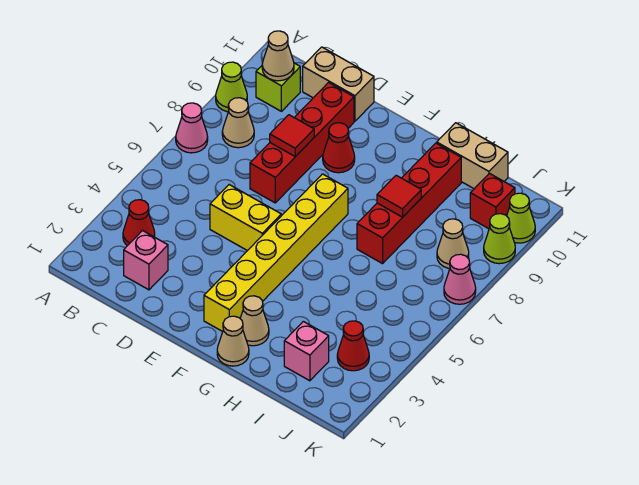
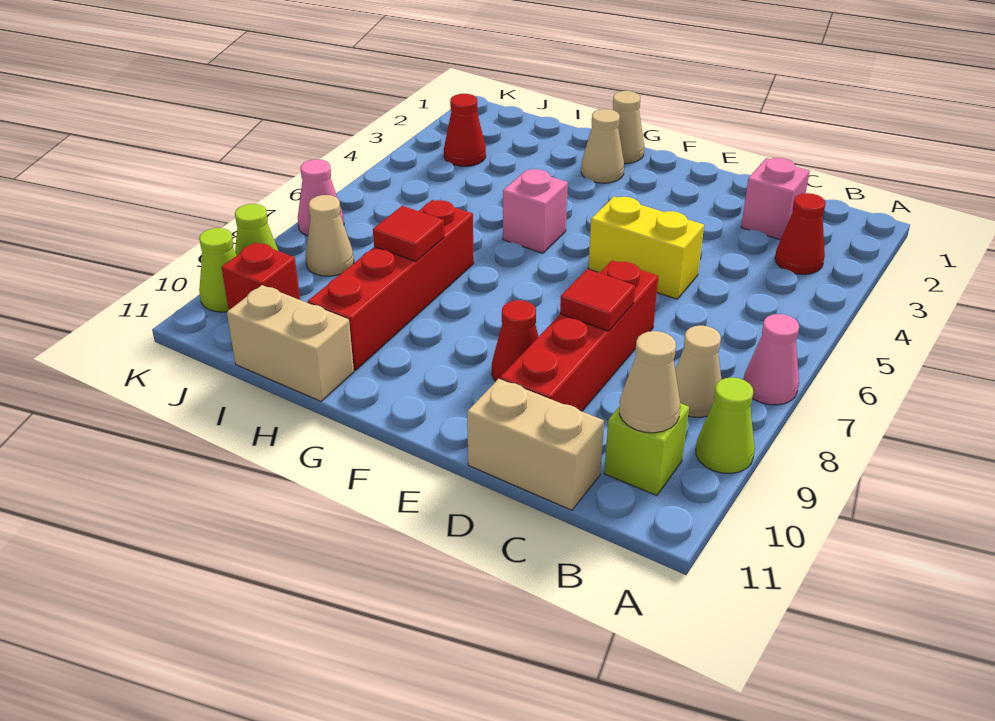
yellow 1x6 brick [204,174,348,332] -> none
pink 1x1 brick [284,321,329,381] -> pink 1x1 brick moved to [503,169,568,253]

